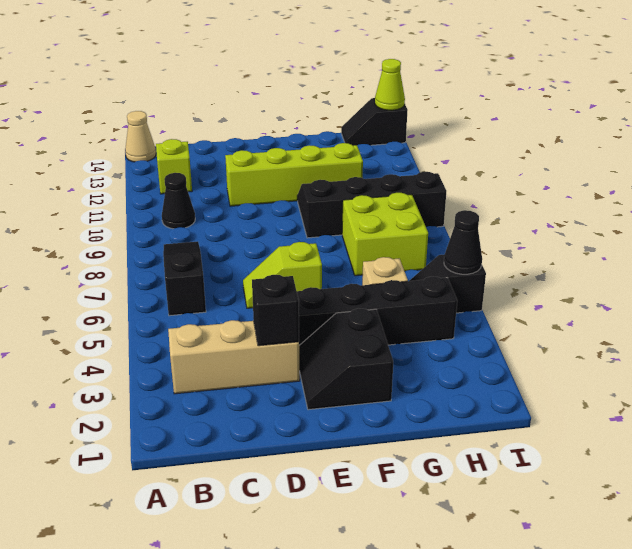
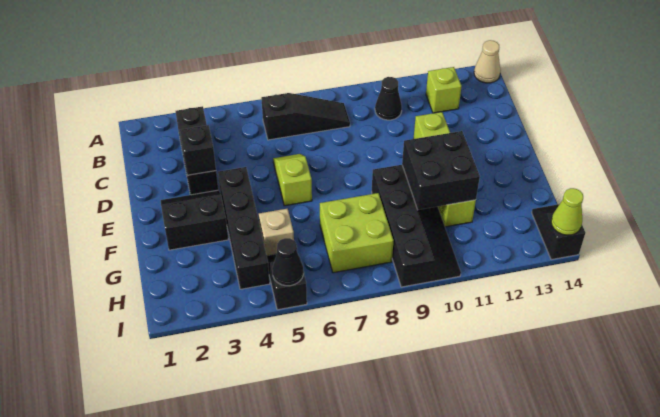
tan 1x3 brick [168,320,300,394] -> black 1x3 brick [176,106,218,195]
none -> black 2x2 brick [402,131,480,210]

